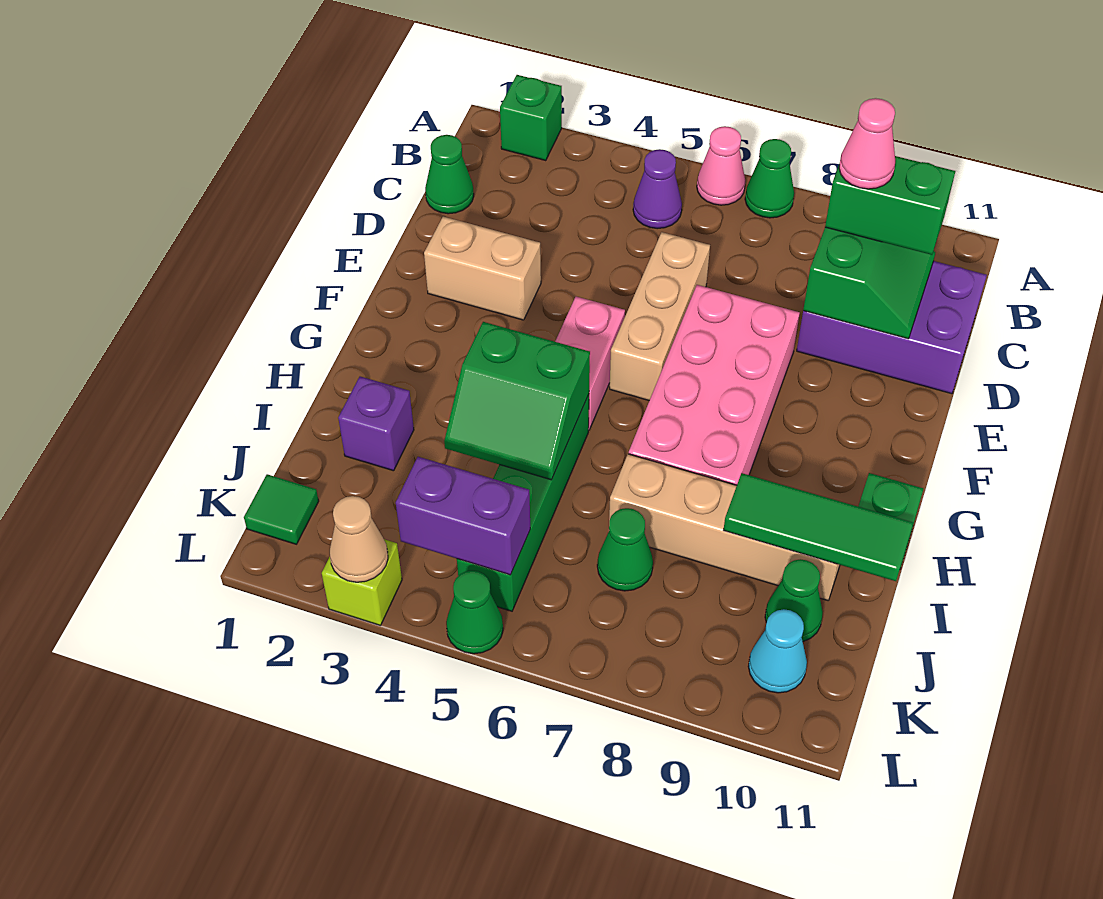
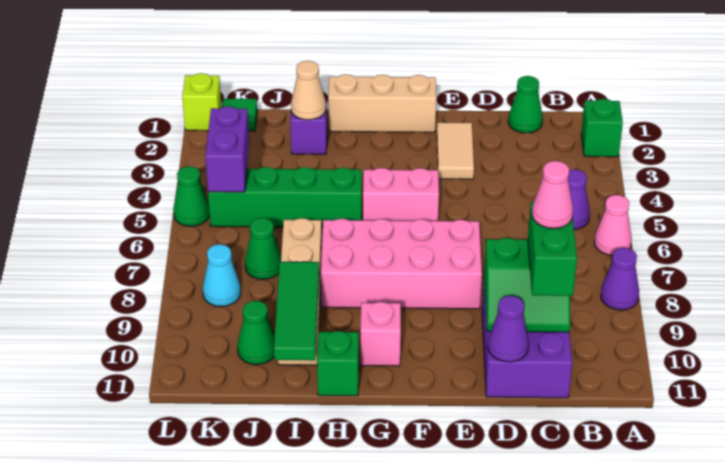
green 1x1 cone [745,139,794,218] -> none
none -> purple 1x1 cone [601,248,639,310]
tan 1x3 brick [610,232,710,401] -> tan 1x3 brick moved to [328,74,436,132]
none -> purple 1x1 cone [488,296,529,362]
tan 1x2 brick [424,217,541,320] -> tan 1x2 tile [437,122,474,179]
none -> pink 1x1 brick [361,302,401,366]
green 2x2 slope [444,322,590,480] -> none
cyan 1x1 cone [748,609,807,693] -> cyan 1x1 cone moved to [203,244,241,307]
lime 1x1 brick [322,539,402,625] -> lime 1x1 brick moved to [182,73,222,131]
tan 1x1 cone [330,496,388,582] -> tan 1x1 cone moved to [291,61,326,120]

